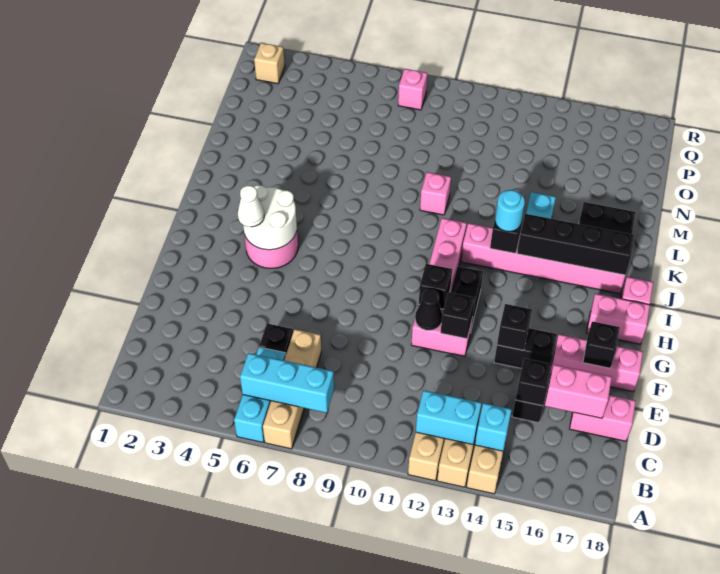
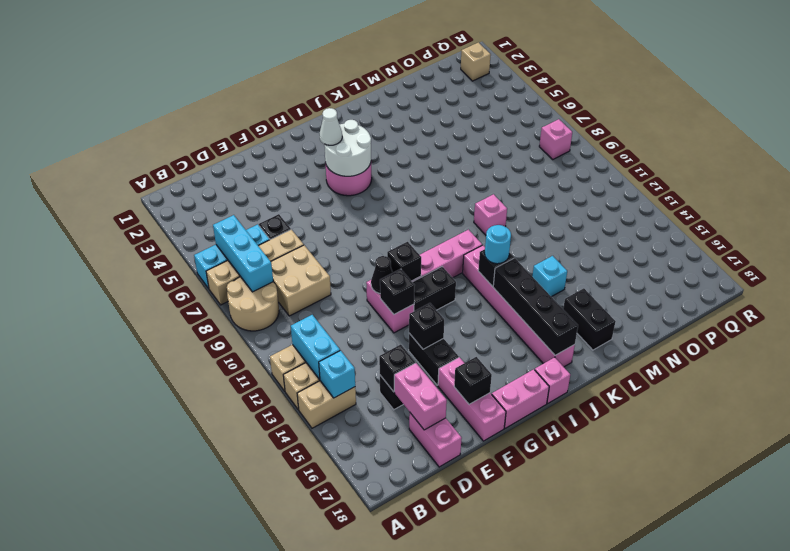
none -> tan 2x2 round brick [227,277,279,331]
none -> tan 2x2 brick [271,245,331,316]
pink 1x2 brick [587,294,650,344] -> pink 1x2 brick turned to [492,369,549,428]

